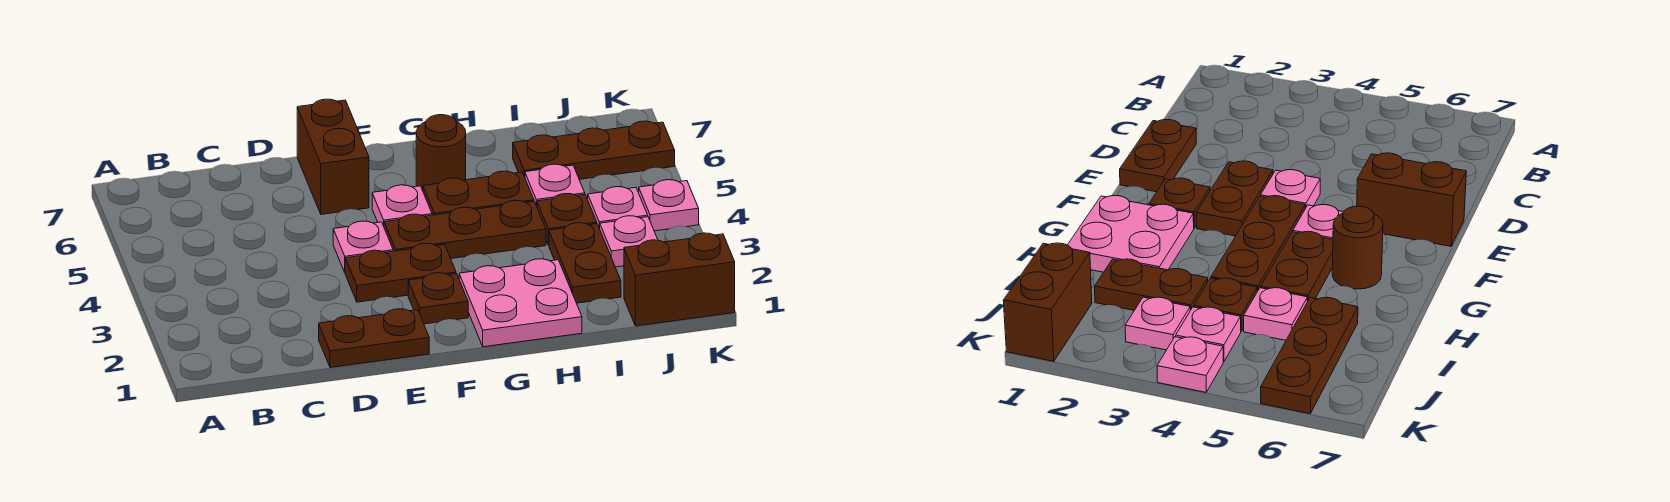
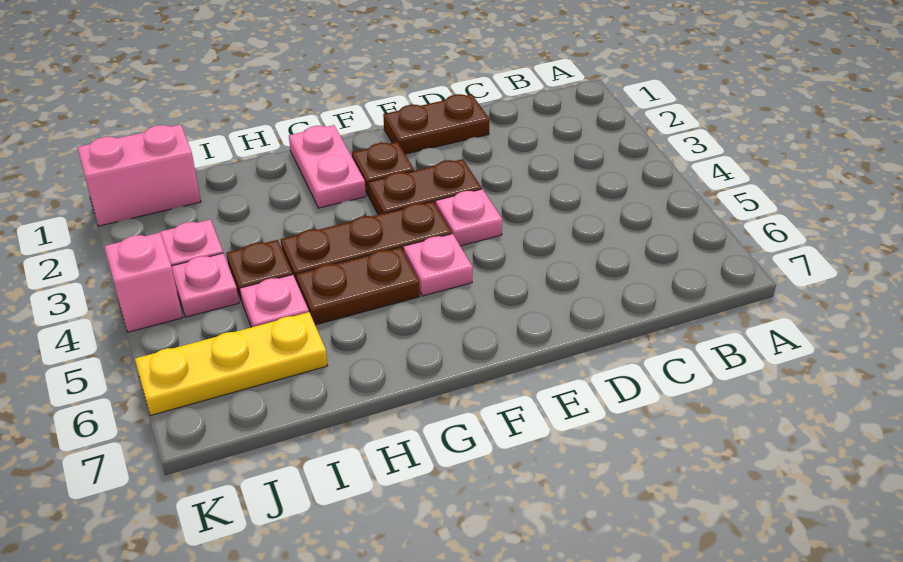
brown 1x2 brick [297,99,369,214] -> none
pink 2x2 plate [459,259,582,347] -> pink 1x2 plate [289,125,366,208]
brown 1x1 round brick [416,115,466,190] -> none
brown 1x2 plate [549,223,621,303] -> none
brown 1x3 plate [513,121,675,179] -> yellow 1x3 plate [135,312,328,416]
brown 1x2 brick [624,233,735,326] -> pink 1x2 brick [77,124,201,226]
pink 1x1 plate [639,180,699,231] -> pink 1x1 brick [105,233,183,332]

